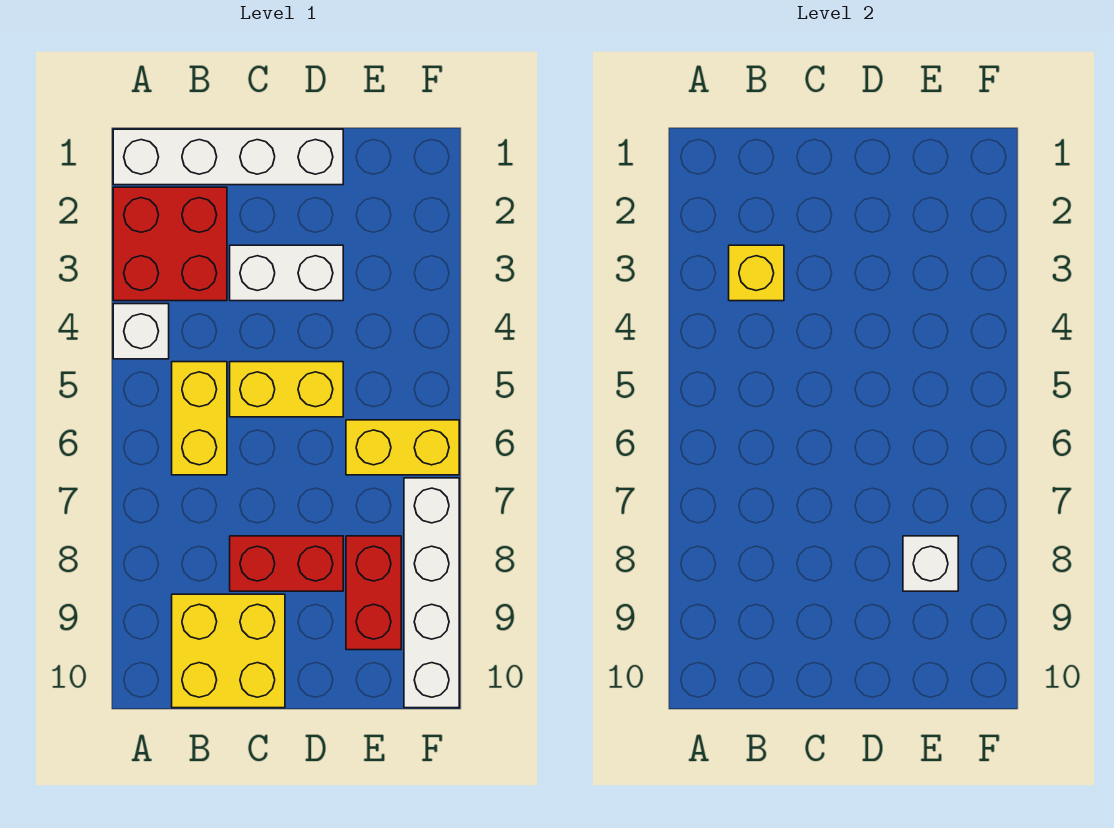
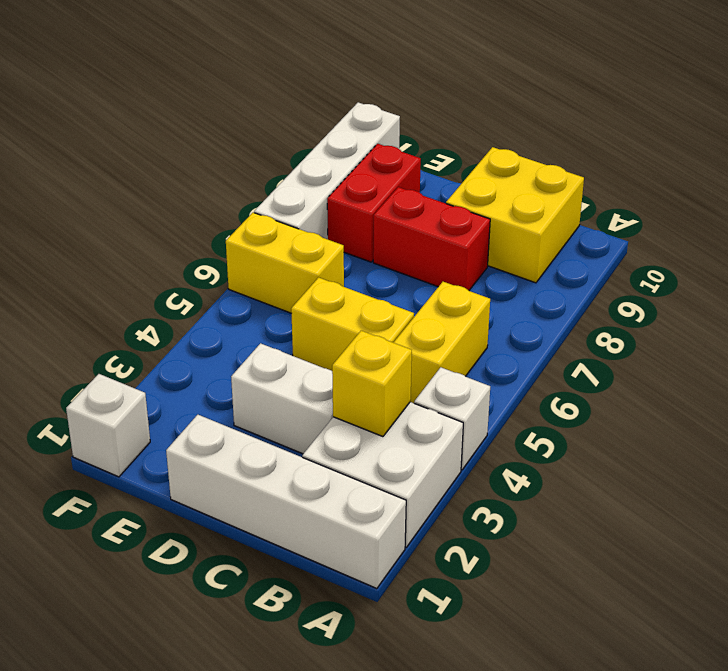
red 2x2 brick [113,187,227,301] -> white 2x2 brick [302,402,463,547]
white 1x1 brick [903,536,958,591] -> white 1x1 brick moved to [66,374,150,477]

